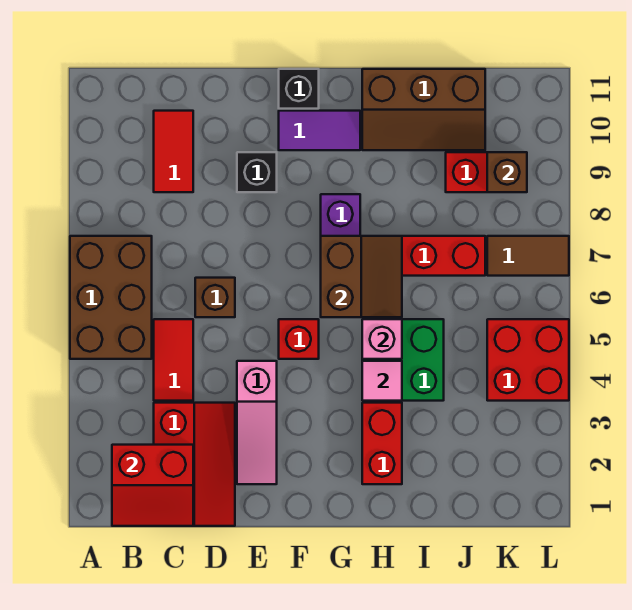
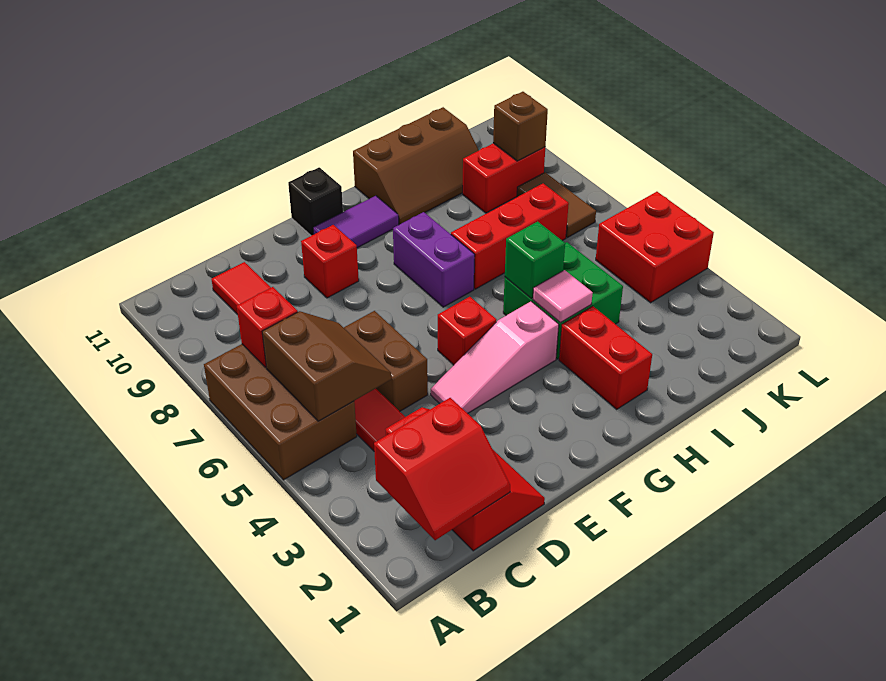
none -> red 1x1 brick [237,287,298,367]
brown 1x1 brick [195,278,235,317] -> brown 1x2 brick [344,311,428,411]
pink 1x3 slope [237,361,277,484] -> pink 1x3 slope turned to [431,301,559,413]
black 1x1 brick [237,152,277,192] -> red 1x1 brick [301,225,359,298]
brown 2x2 slope [321,236,402,317] -> brown 2x2 slope moved to [262,311,391,421]
pink 1x1 brick [362,319,402,359] -> green 1x1 brick [505,221,565,299]
brown 1x2 tile [487,236,569,276] -> brown 1x2 tile turned to [517,172,596,238]

